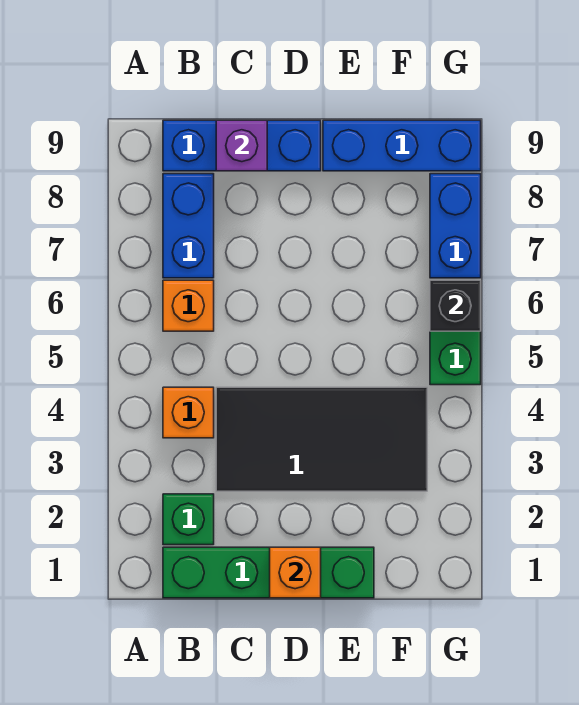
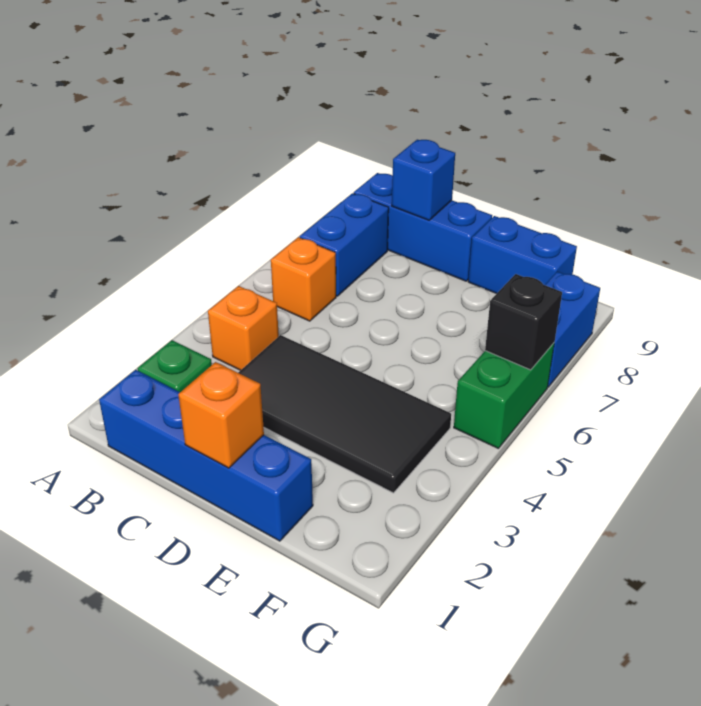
green 1x4 brick [163,547,374,598] -> blue 1x4 brick [99,370,313,541]
purple 1x1 brick [216,120,267,171] -> blue 1x1 brick [392,140,455,220]
blue 1x3 brick [323,120,481,171] -> blue 1x2 brick [468,216,577,294]

